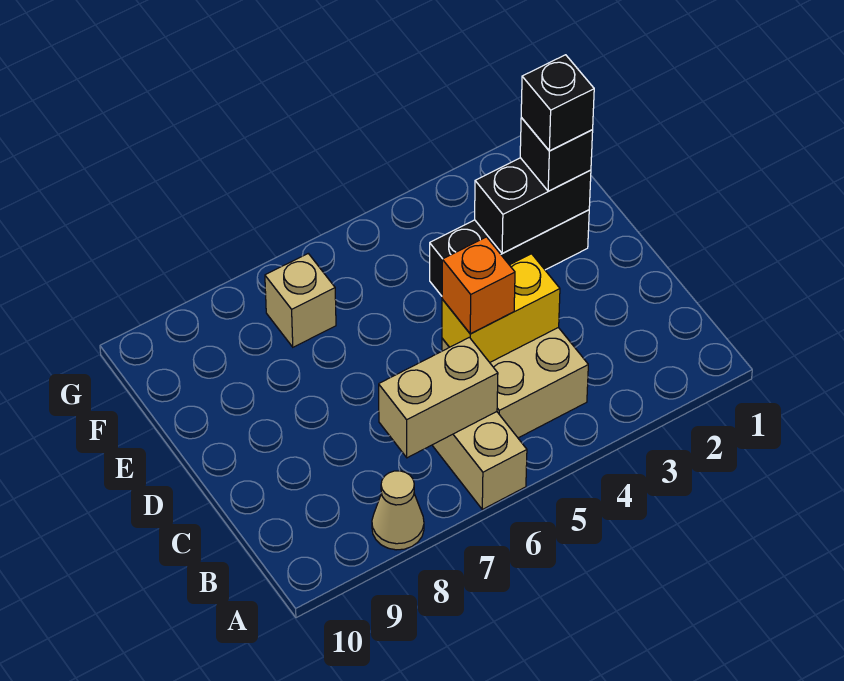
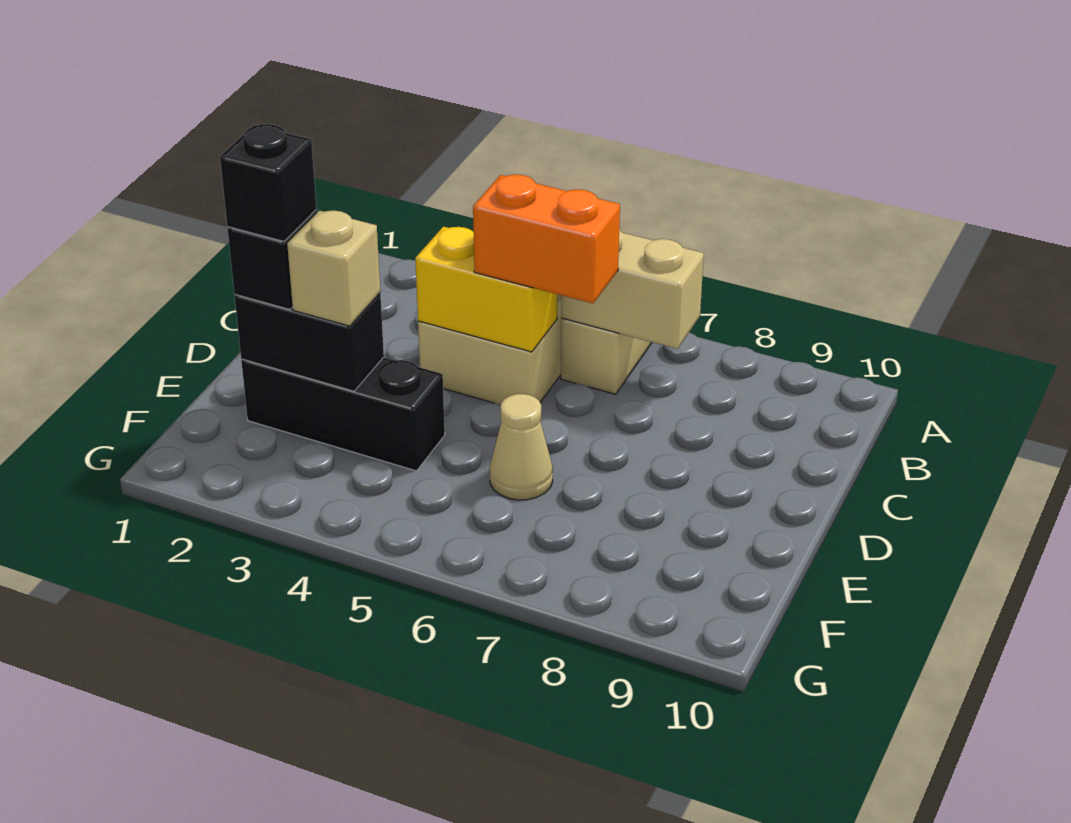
tan 1x1 cone [372,471,424,550] -> tan 1x1 cone moved to [490,394,553,500]
orange 1x1 brick [442,237,515,334] -> orange 1x2 brick [473,174,620,303]
tan 1x1 brick [265,254,336,347] -> tan 1x1 brick moved to [287,211,380,326]

